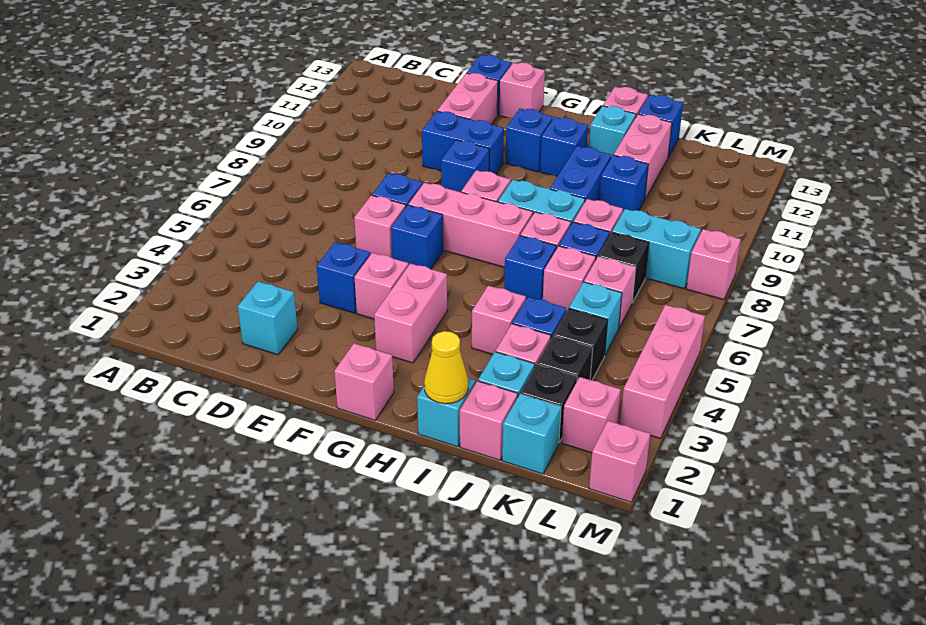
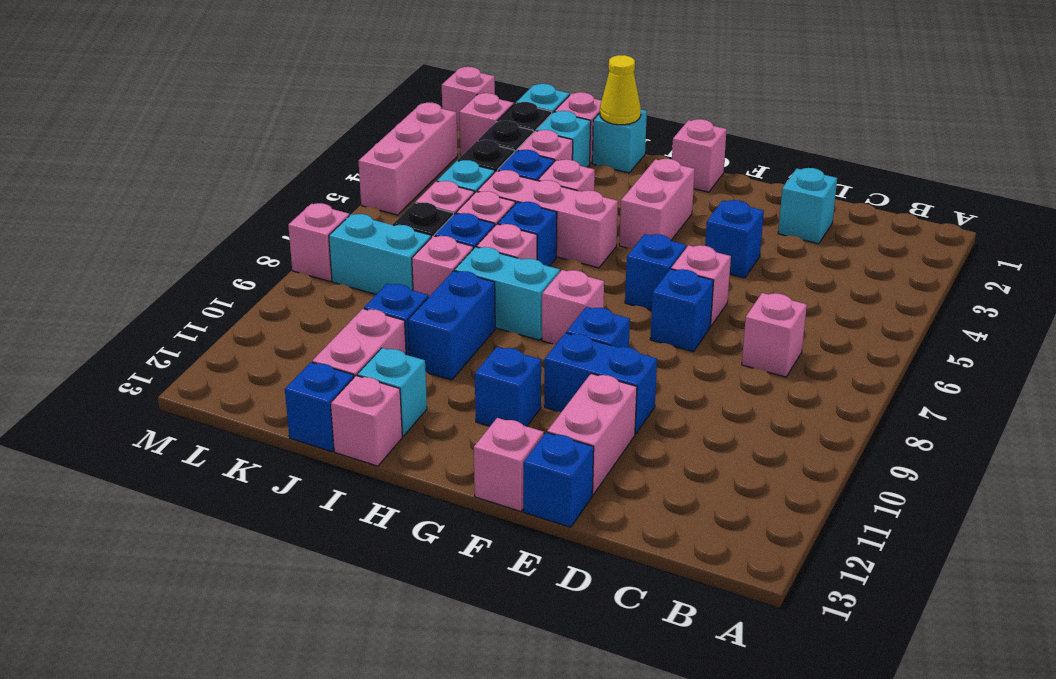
pink 1x1 brick [355,253,408,319] -> pink 1x1 brick moved to [742,293,807,377]
pink 1x3 brick [408,183,533,267] -> pink 1x3 brick moved to [477,170,618,268]
blue 1x1 brick [540,117,588,176] -> none

